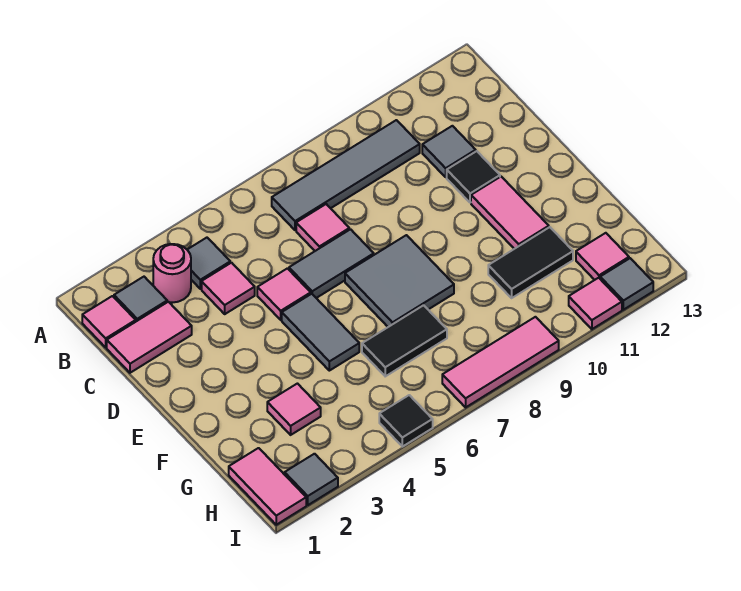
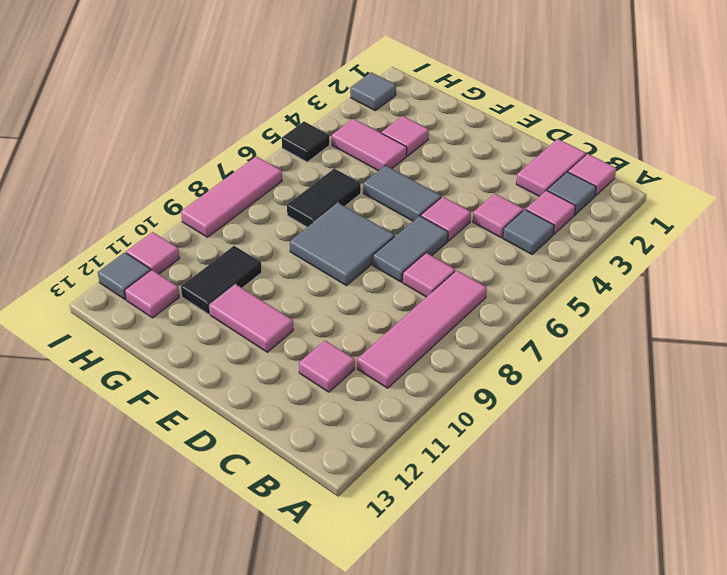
pink 1x1 round brick [153,244,191,303] -> pink 1x1 tile [526,190,575,234]
grey 1x4 tile [272,120,420,230] -> pink 1x4 tile [357,270,487,388]
grey 1x1 tile [422,126,476,177] -> pink 1x1 tile [299,340,355,392]
black 1x1 tile [447,151,500,203] -> none
pink 1x2 tile [229,448,306,525] -> pink 1x2 tile moved to [332,119,407,171]

